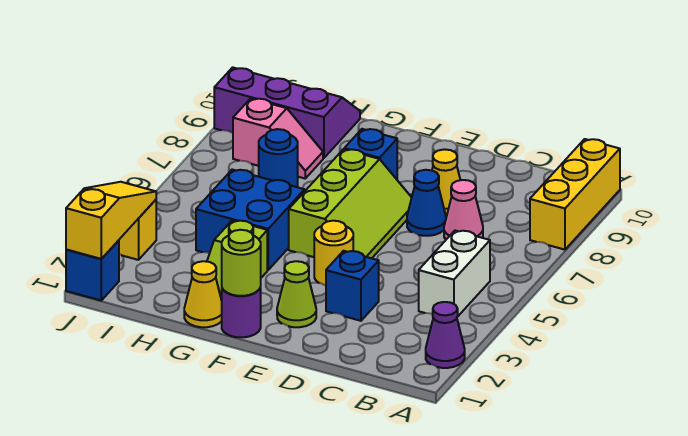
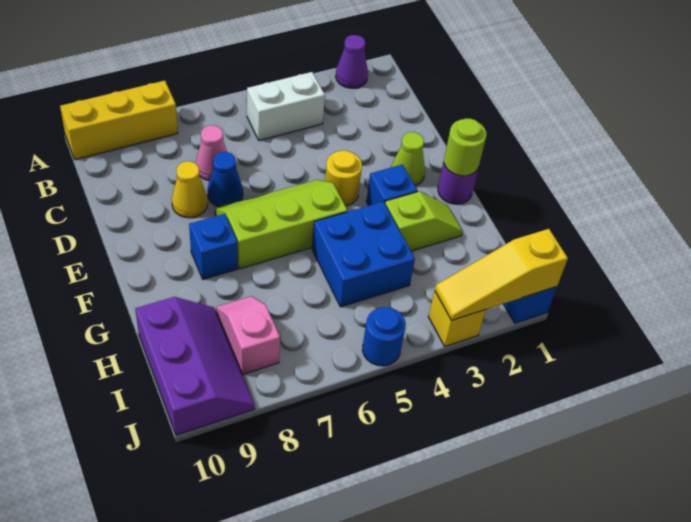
blue 1x1 brick [326,251,379,321] -> blue 1x1 brick moved to [366,164,418,206]
yellow 1x1 cone [184,261,222,327] -> none
blue 1x1 round brick [259,129,298,187] -> blue 1x1 round brick moved to [363,307,406,366]
purple 2x3 slope [214,67,360,158] -> purple 2x3 slope turned to [135,297,255,435]

